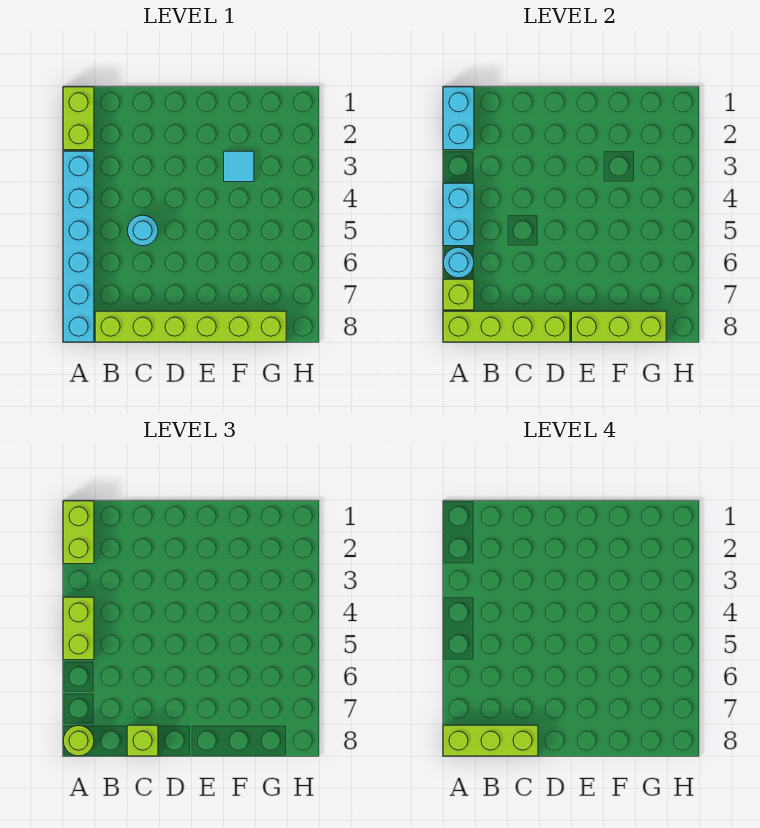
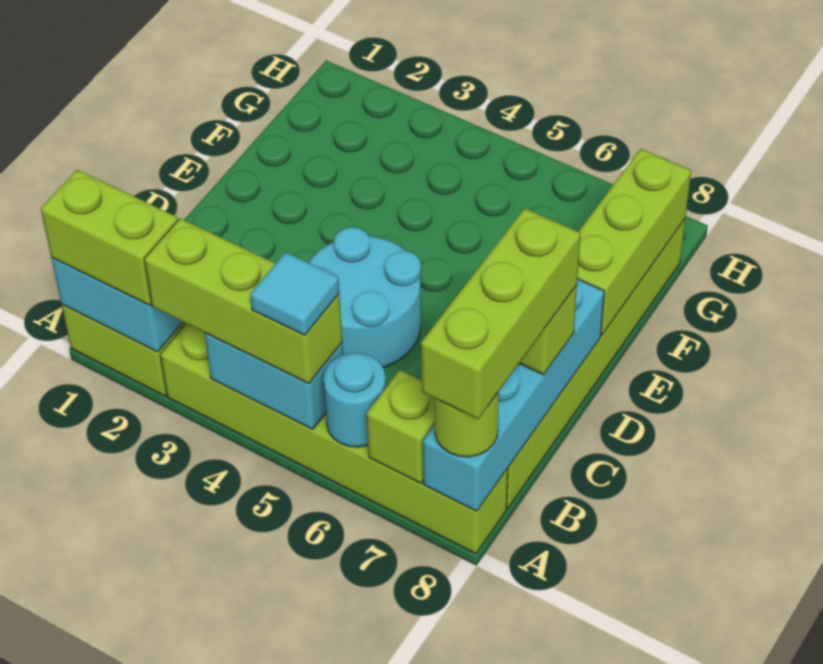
cyan 1x6 brick [63,151,94,342] -> lime 1x6 brick [160,324,508,554]
lime 1x2 brick [63,597,94,660] -> lime 1x3 brick [144,218,342,384]
lime 1x4 brick [443,311,570,342] -> cyan 1x4 brick [423,279,604,511]
cyan 1x1 round brick [128,215,158,246] -> cyan 2x2 round brick [309,227,421,367]
cyan 1x1 tile [224,151,254,182] -> cyan 1x1 tile moved to [250,252,339,335]

